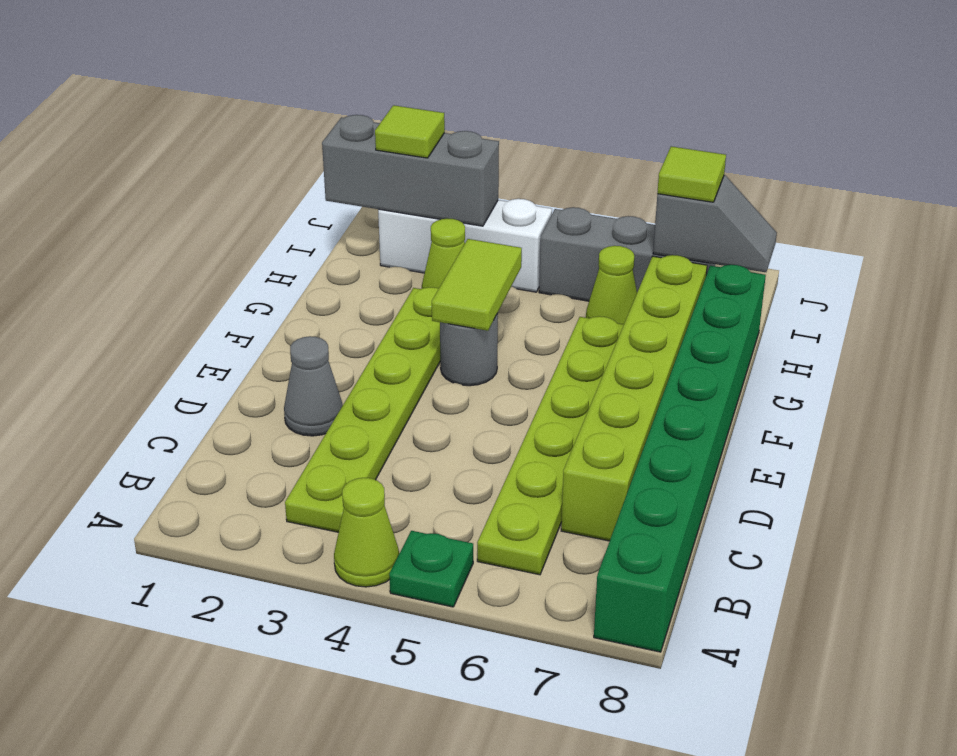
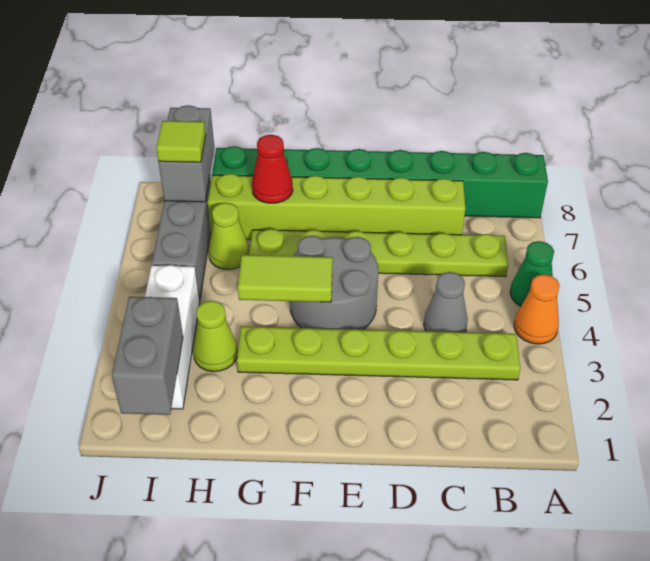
lime 1x1 cone [334,478,399,587] -> orange 1x1 cone [514,274,560,344]
green 1x1 plate [389,531,473,607] -> green 1x1 cone [510,241,554,306]
grey 1x1 cone [284,336,343,436] -> grey 1x1 cone moved to [424,272,468,332]
grey 1x1 round brick [440,313,498,386] -> grey 2x2 round brick [290,236,378,330]
none -> red 1x1 cone [252,135,293,203]
grey 1x3 brick [322,115,499,226] -> grey 1x2 brick [112,297,183,415]
lime 1x1 tile [375,105,445,158] -> none
grey 1x2 slope [653,175,777,272] -> grey 1x2 brick [158,105,214,202]

